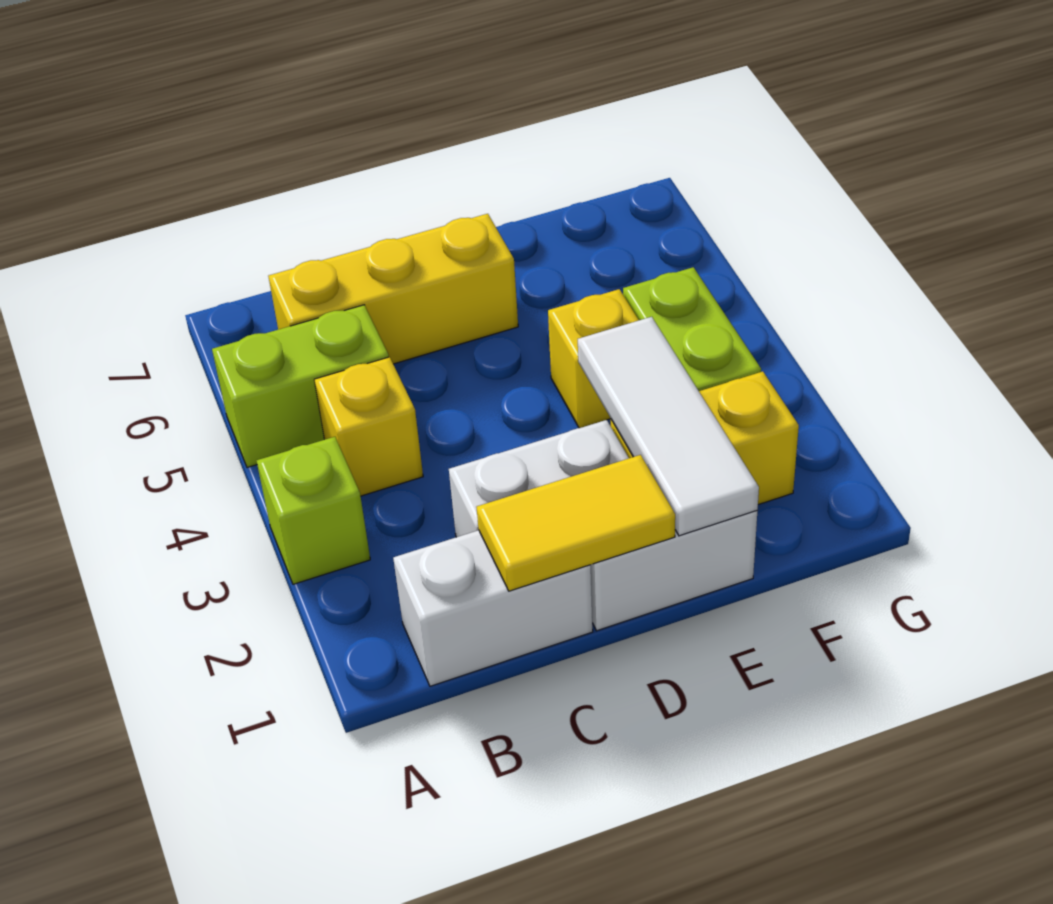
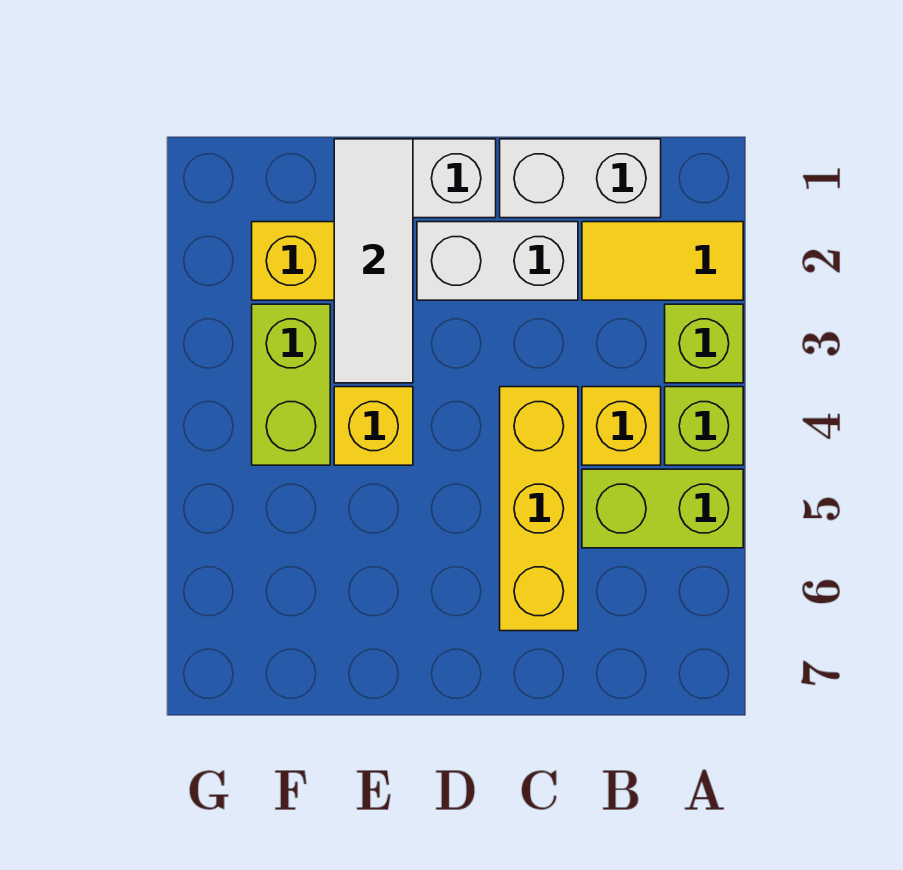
none -> lime 1x1 brick [665,387,743,465]
yellow 1x3 brick [268,214,518,364] -> yellow 1x3 brick turned to [500,387,578,631]
yellow 1x2 tile [476,455,675,591] -> yellow 1x2 tile moved to [582,222,743,300]

